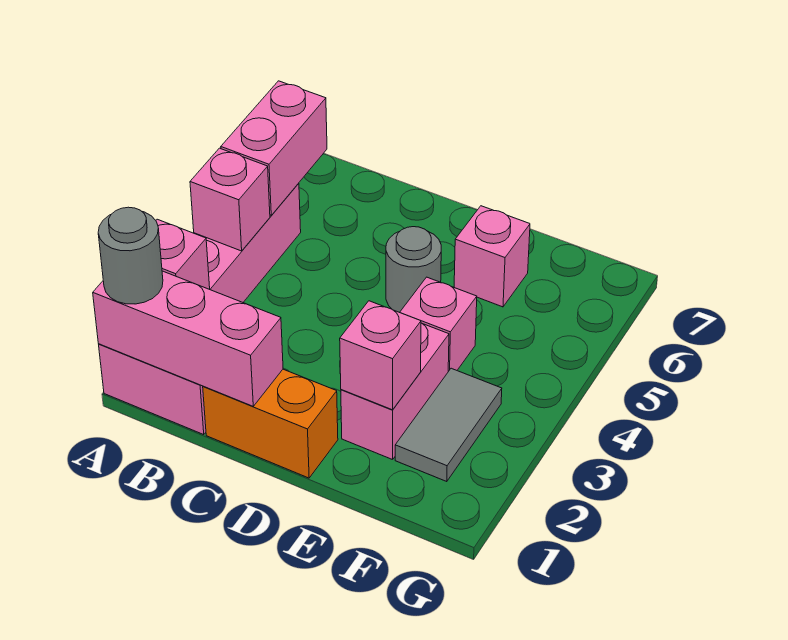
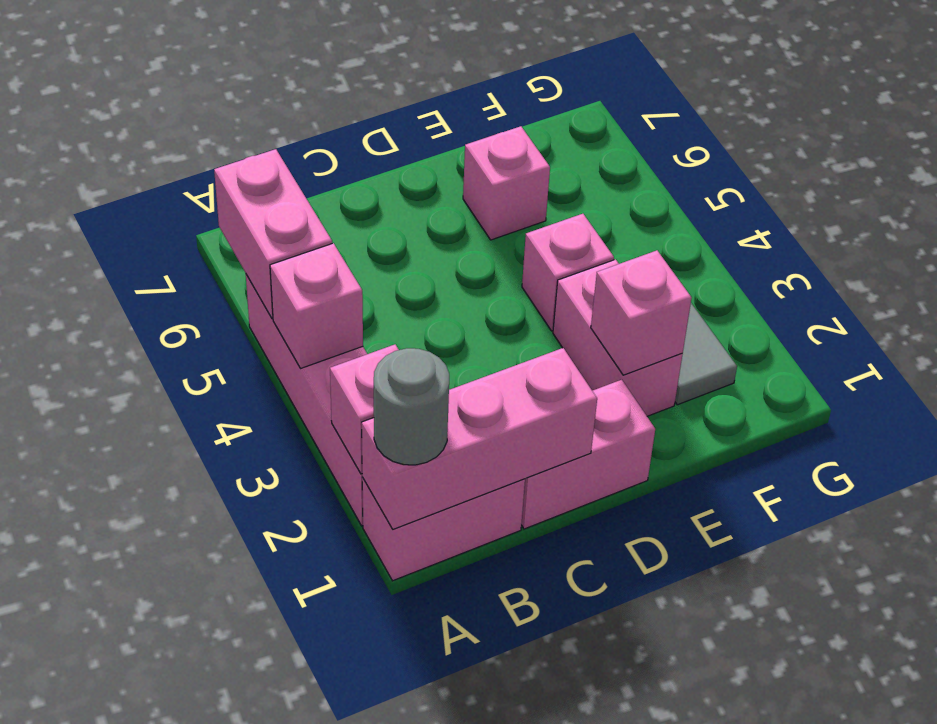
orange 1x2 brick [203,369,338,478] -> pink 1x2 brick [521,380,655,529]
grey 1x1 round brick [386,227,441,313] -> none

